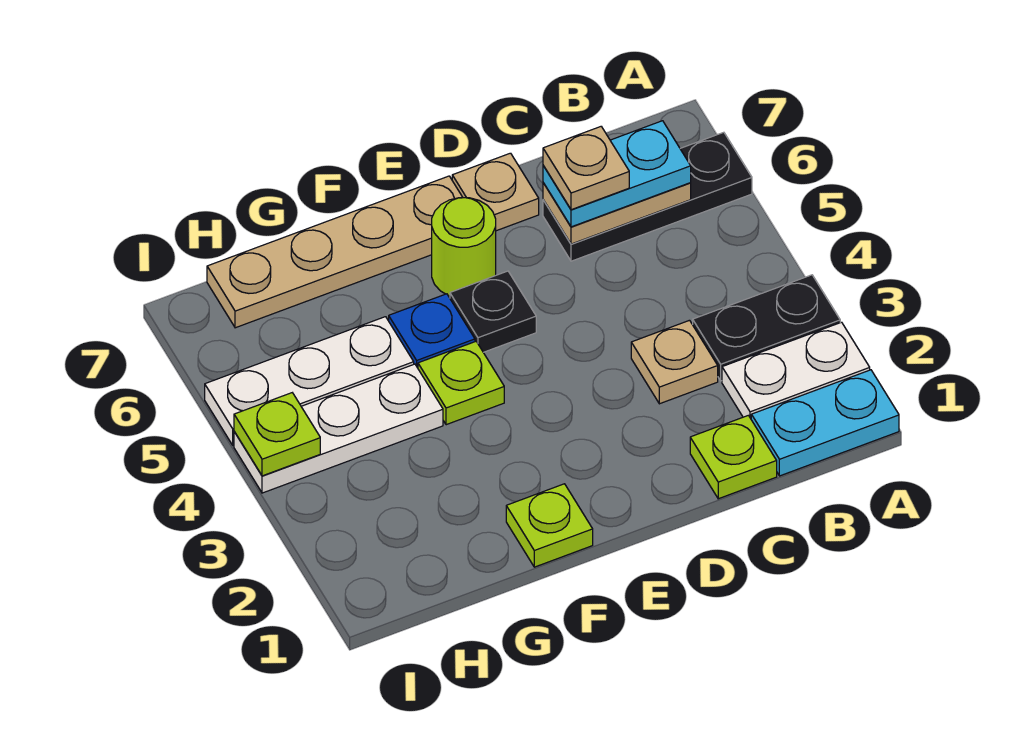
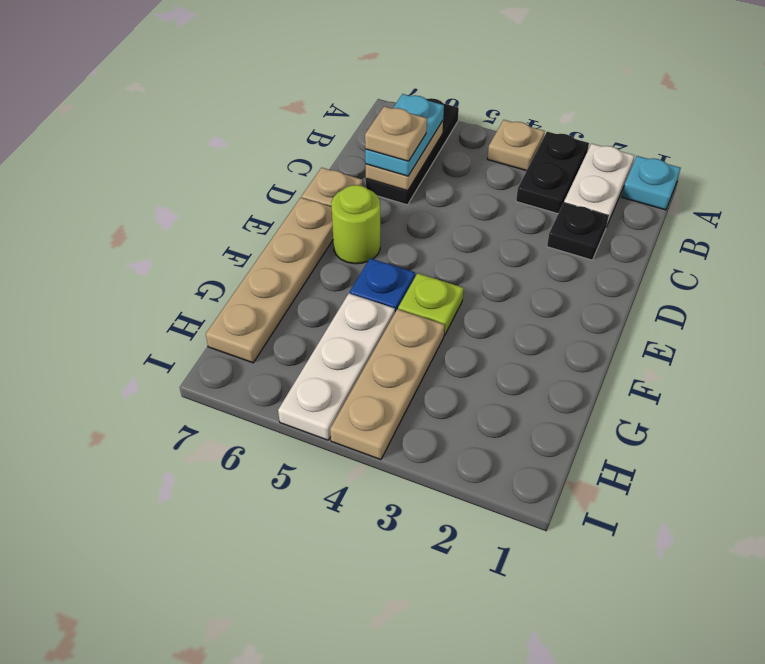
cyan 1x2 plate [751,370,899,476] -> cyan 1x1 plate [622,156,681,210]
lime 1x1 plate [690,415,777,499] -> none
tan 1x1 plate [631,320,718,404] -> tan 1x1 plate moved to [487,120,545,171]
black 1x1 plate [450,271,536,352] -> black 1x1 plate moved to [547,203,609,260]
lime 1x1 plate [506,484,593,567] -> none
white 1x3 plate [234,364,443,493] -> tan 1x3 plate [330,309,444,460]
lime 1x1 plate [234,393,320,476] -> none

